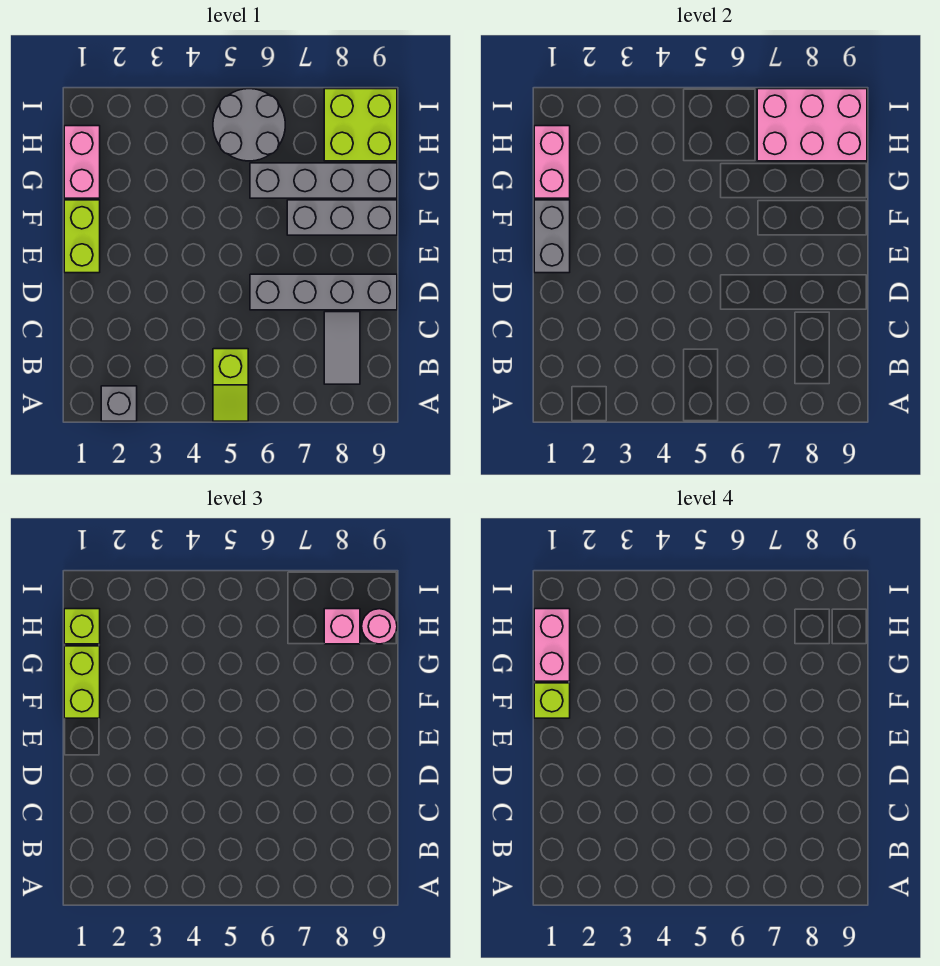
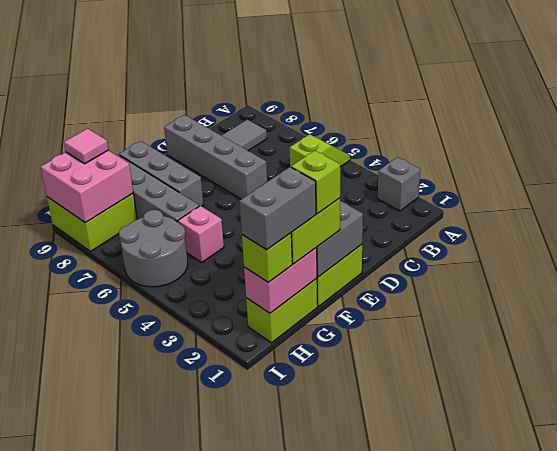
pink 1x2 brick [64,126,100,198] -> lime 1x2 brick [246,279,318,343]
pink 1x2 brick [534,609,570,681] -> grey 1x2 brick [239,167,316,250]
pink 2x3 brick [757,89,867,161] -> pink 2x2 brick [41,151,133,223]
pink 1x1 brick [324,609,360,644] -> pink 1x1 brick moved to [178,206,224,262]
pink 1x1 round brick [362,609,397,644] -> pink 1x1 tile [64,129,108,164]

